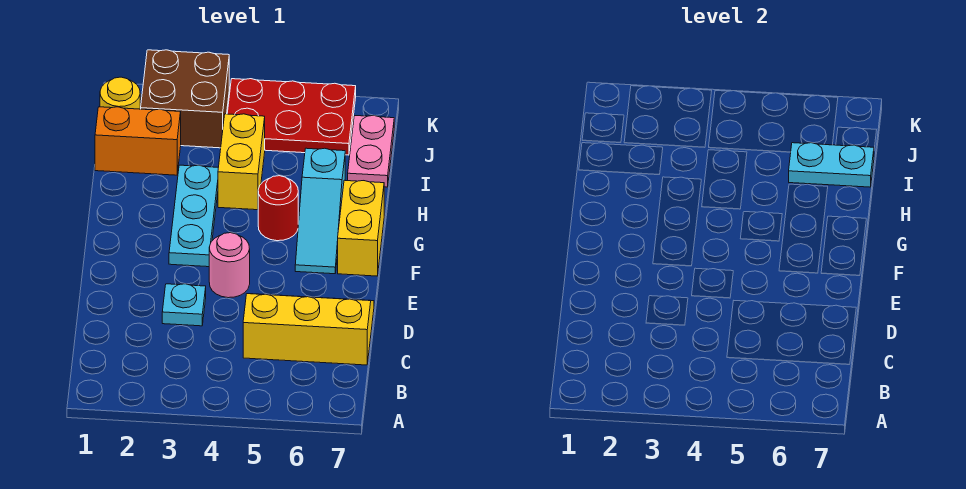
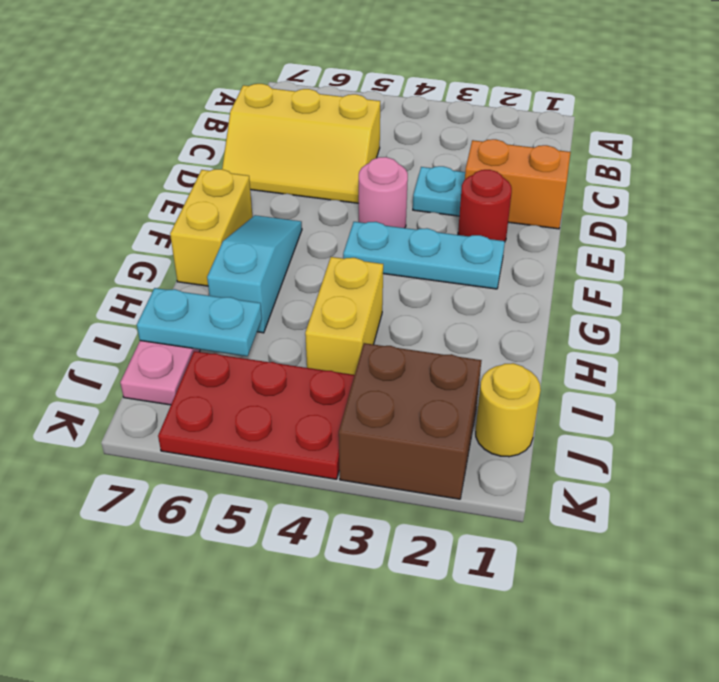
cyan 1x3 plate [169,165,218,267] -> cyan 1x3 plate turned to [343,222,505,289]
red 1x1 round brick [258,176,298,241] -> red 1x1 round brick moved to [458,170,512,241]
orange 1x2 brick [95,107,181,175] -> orange 1x2 brick moved to [465,139,571,229]

